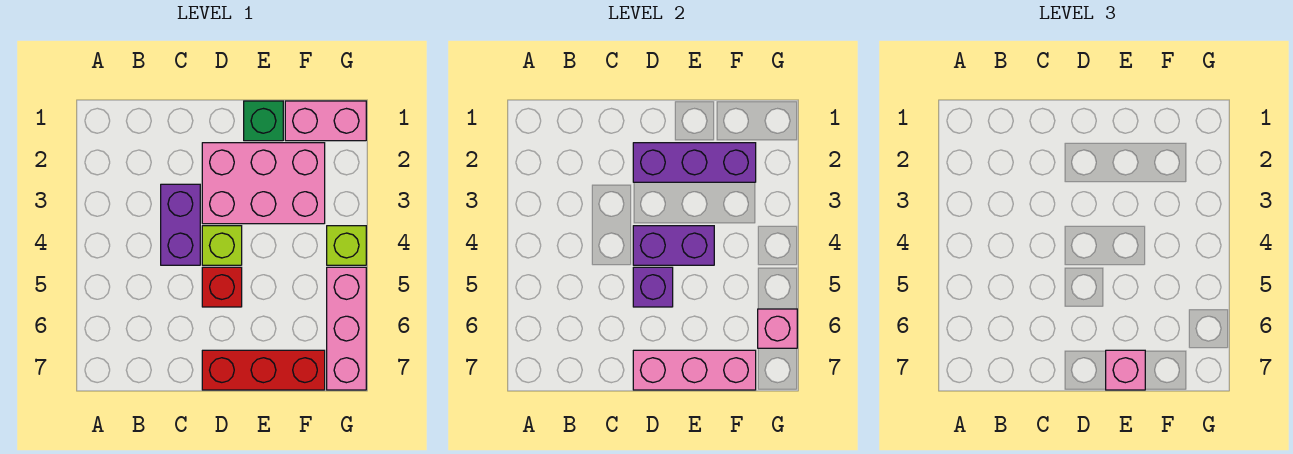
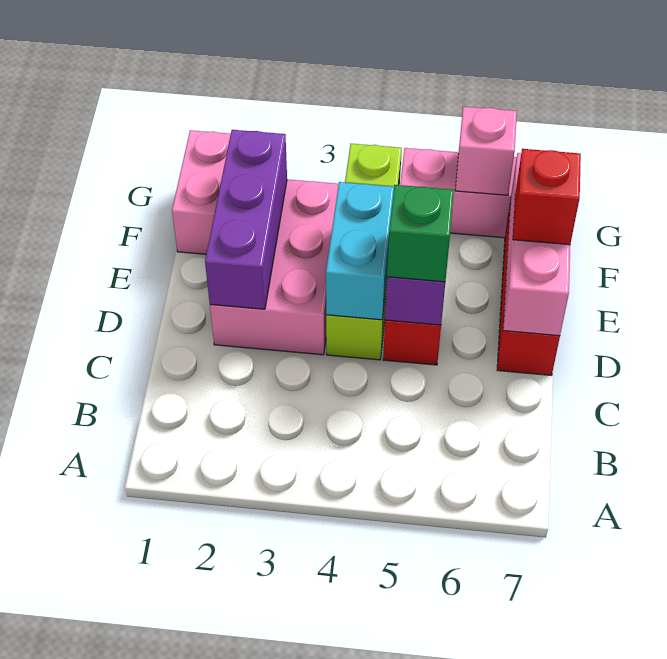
purple 1x2 brick [161,184,200,265] -> none
purple 1x2 brick [633,226,714,265] -> cyan 1x2 brick [326,182,394,320]
green 1x1 brick [244,101,283,141] -> green 1x1 brick moved to [387,185,454,282]
pink 1x1 brick [1106,350,1145,390] -> red 1x1 brick [513,149,581,245]

